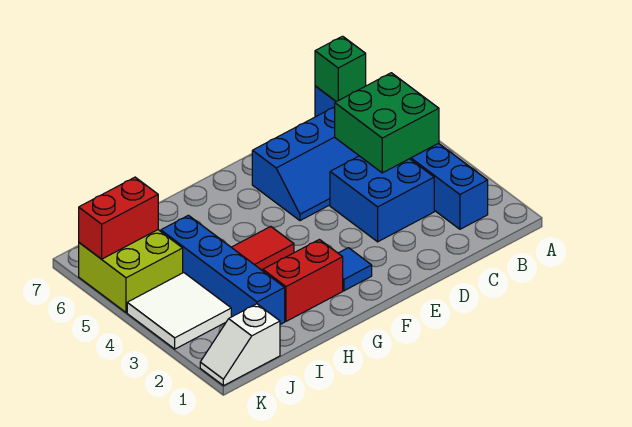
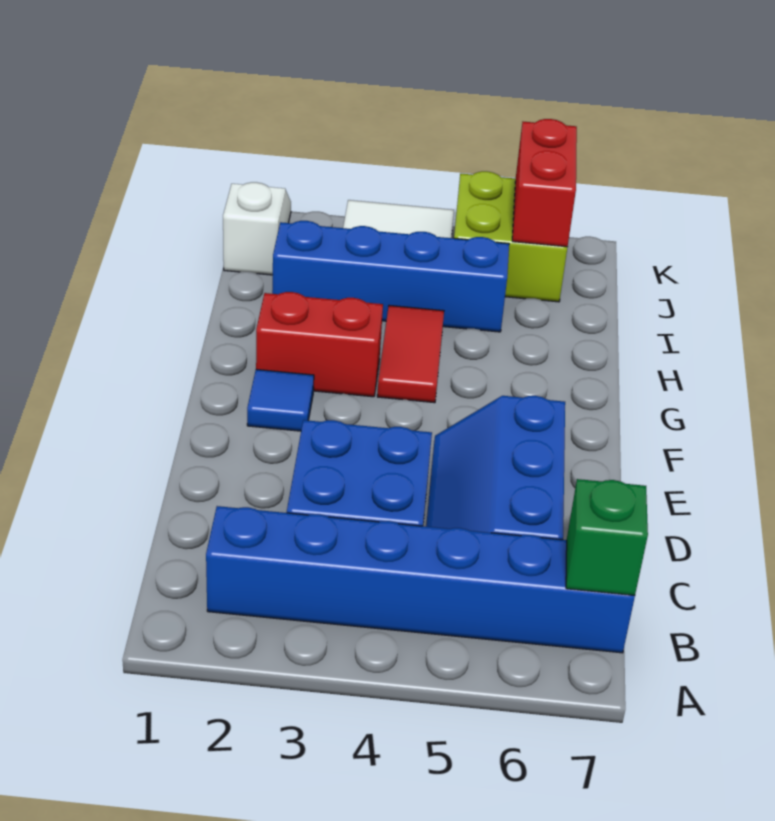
green 2x2 brick [335,73,439,173] -> none
red 1x2 brick [263,240,343,321] -> red 1x2 brick turned to [256,292,383,397]

